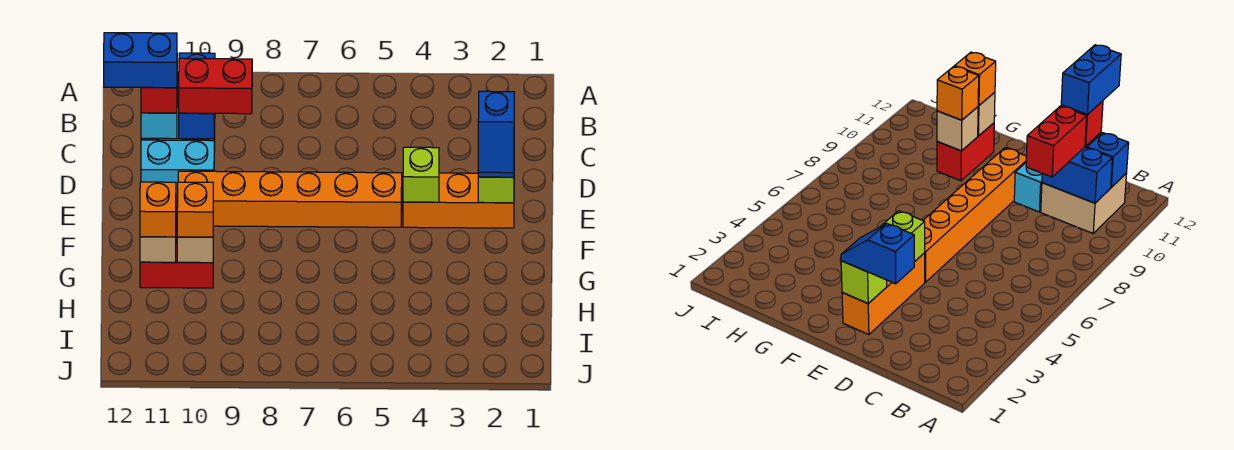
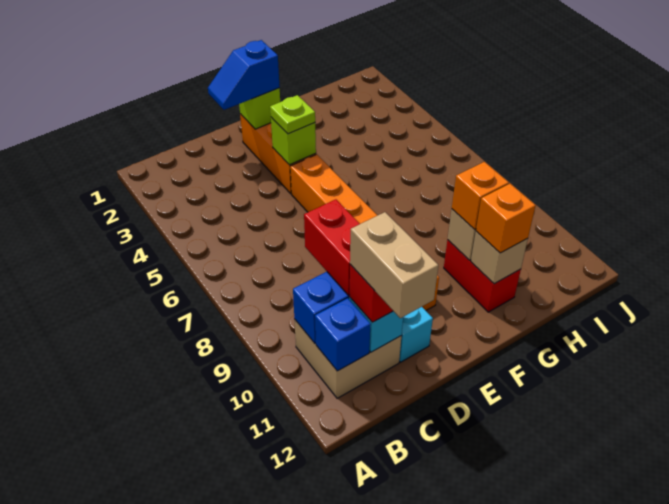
blue 1x2 brick [104,33,177,88] -> tan 1x2 brick [350,212,438,318]
blue 1x2 slope [478,91,514,177] -> blue 1x2 slope turned to [208,40,280,110]
none -> lime 1x1 plate [270,95,315,134]

